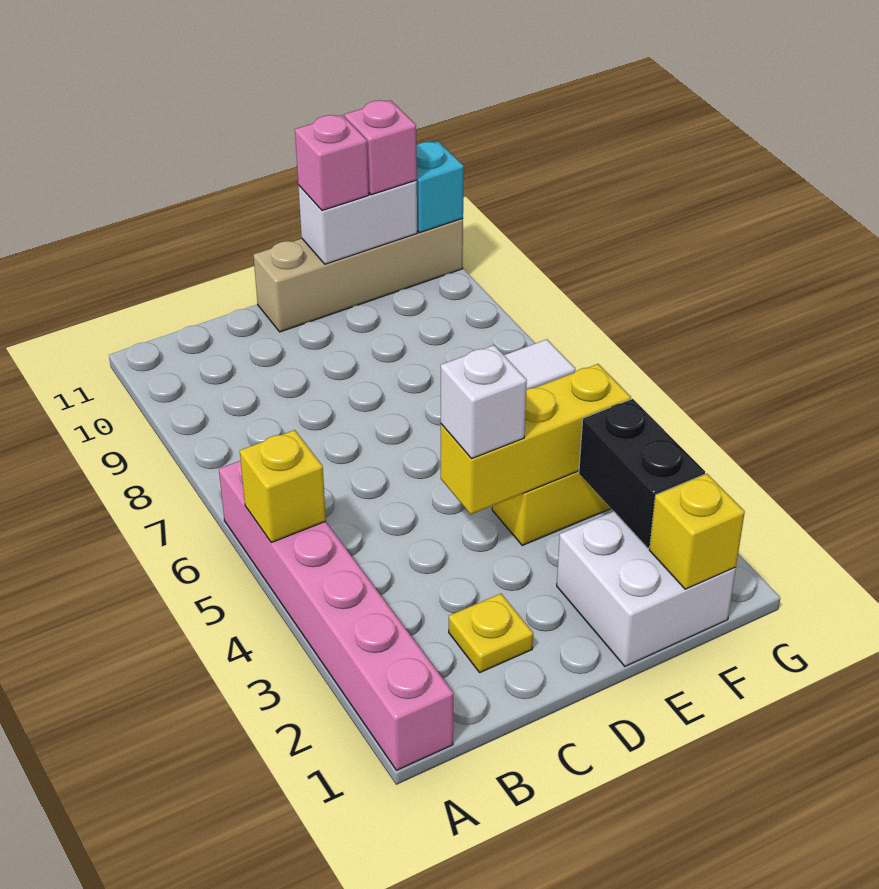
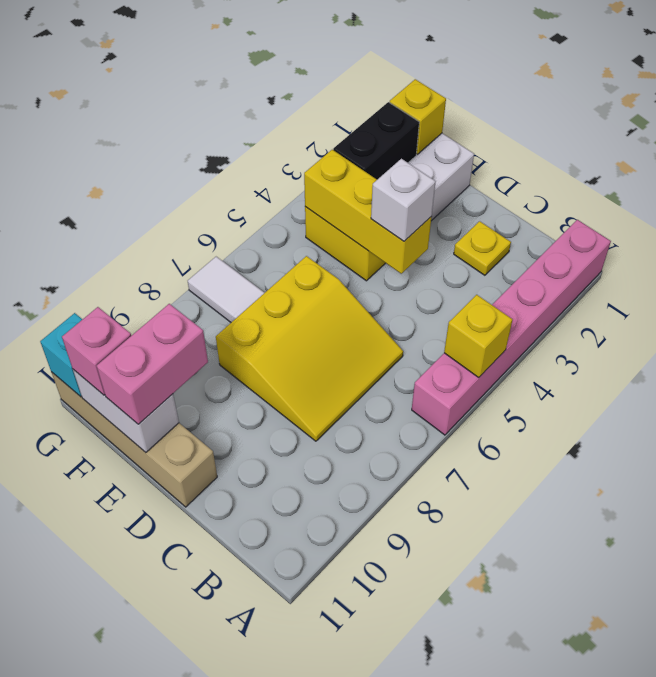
none -> yellow 3x3 slope [216,256,403,441]
pink 1x1 brick [295,115,369,211] -> pink 1x2 brick [97,304,208,424]

